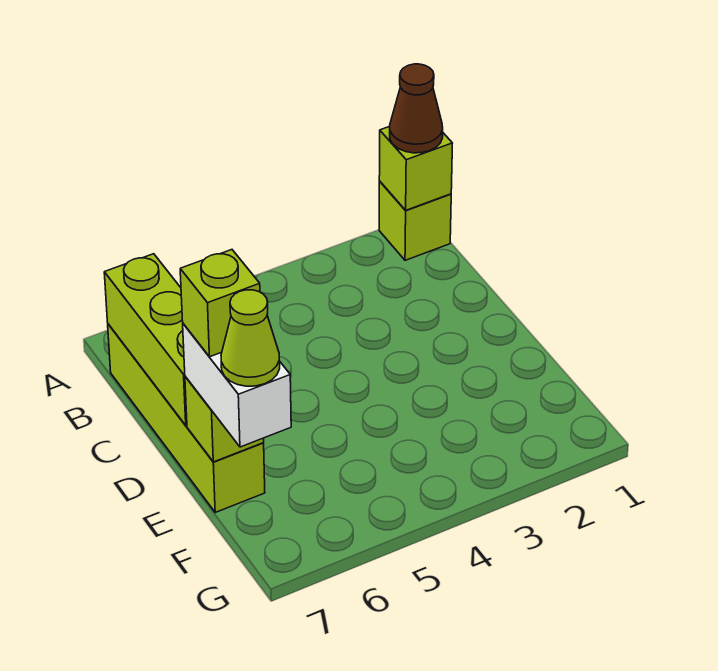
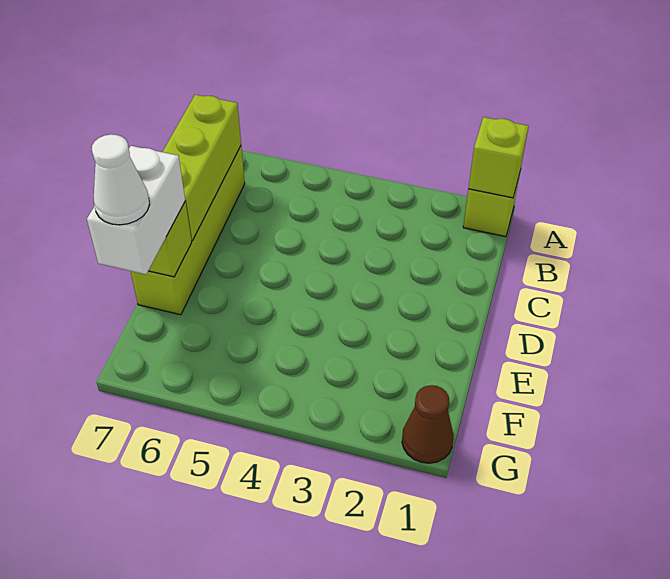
brown 1x1 cone [390,64,443,153] -> brown 1x1 cone moved to [402,385,453,463]
lime 1x1 brick [180,250,260,357] -> none
lime 1x1 cone [221,290,280,386] -> white 1x1 cone [92,134,150,225]

